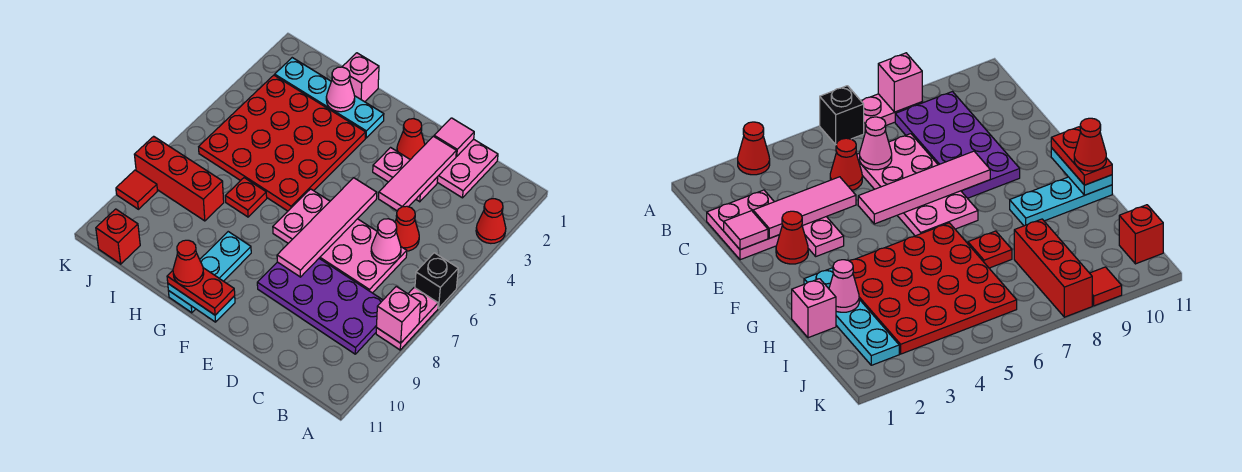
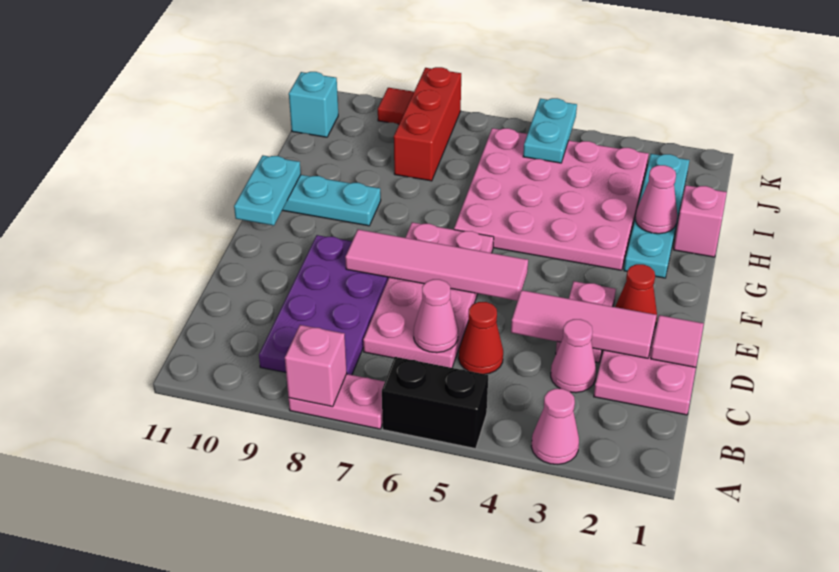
red 1x1 cone [476,199,506,243] -> pink 1x1 cone [531,389,579,464]
black 1x1 brick [415,253,458,308] -> black 1x2 brick [382,357,488,449]
none -> pink 1x1 cone [551,319,596,393]
red 1x2 plate [167,268,235,315] -> none
red 4x4 plate [199,75,366,211] -> pink 4x4 plate [454,128,649,270]
red 1x1 cone [173,240,204,286] -> none
red 1x1 plate [225,178,267,217] -> none
none -> cyan 1x2 plate [523,98,577,163]
red 1x1 brick [96,209,140,264] -> cyan 1x1 brick [289,72,338,137]

